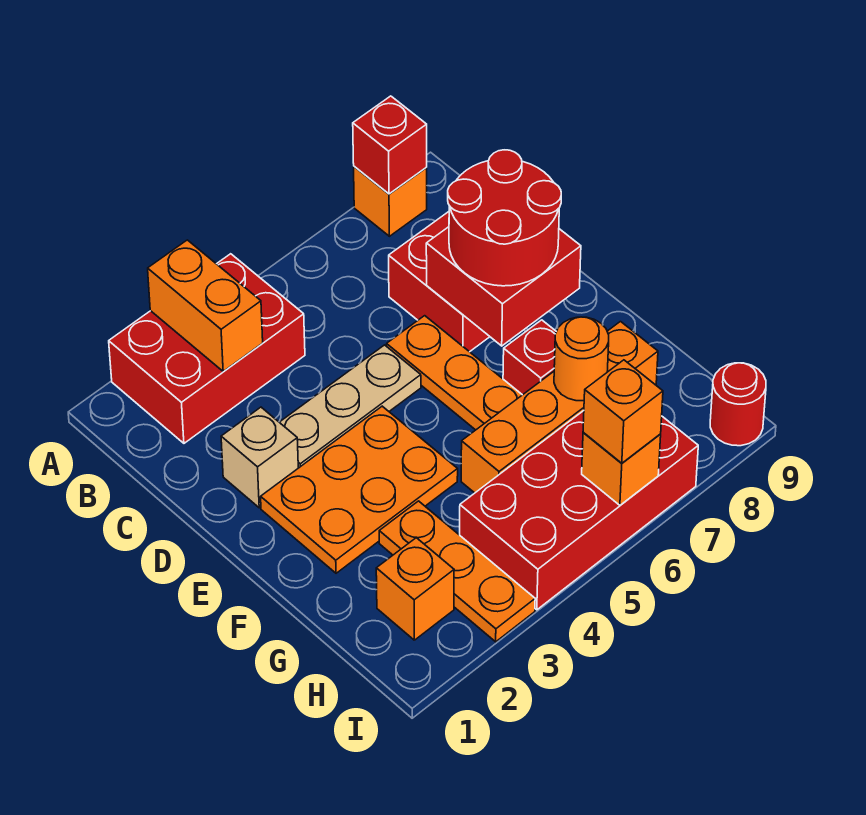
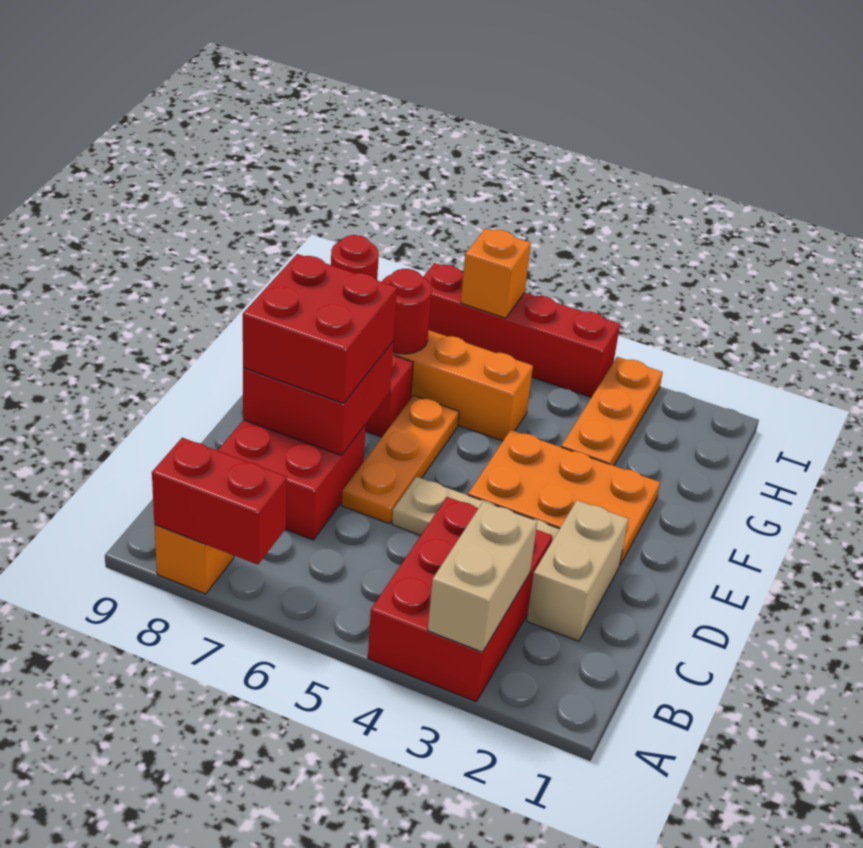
red 2x3 brick [109,254,305,443] -> red 2x3 brick turned to [368,497,552,702]
orange 1x2 brick [148,240,263,372] -> tan 1x2 brick [428,502,537,652]
red 1x1 brick [353,96,427,194] -> red 1x2 brick [152,438,287,565]
tan 1x1 brick [221,407,298,508] -> tan 1x2 brick [527,500,628,641]
red 2x2 round brick [448,150,561,286] -> red 2x2 brick [243,254,397,403]
orange 1x1 round brick [554,317,609,401] -> red 1x1 round brick [382,269,432,354]
orange 1x1 brick [376,538,454,640] -> none
red 2x4 brick [460,411,698,610] -> red 1x4 brick [423,263,620,397]
orange 1x1 brick [583,360,663,463] -> none

